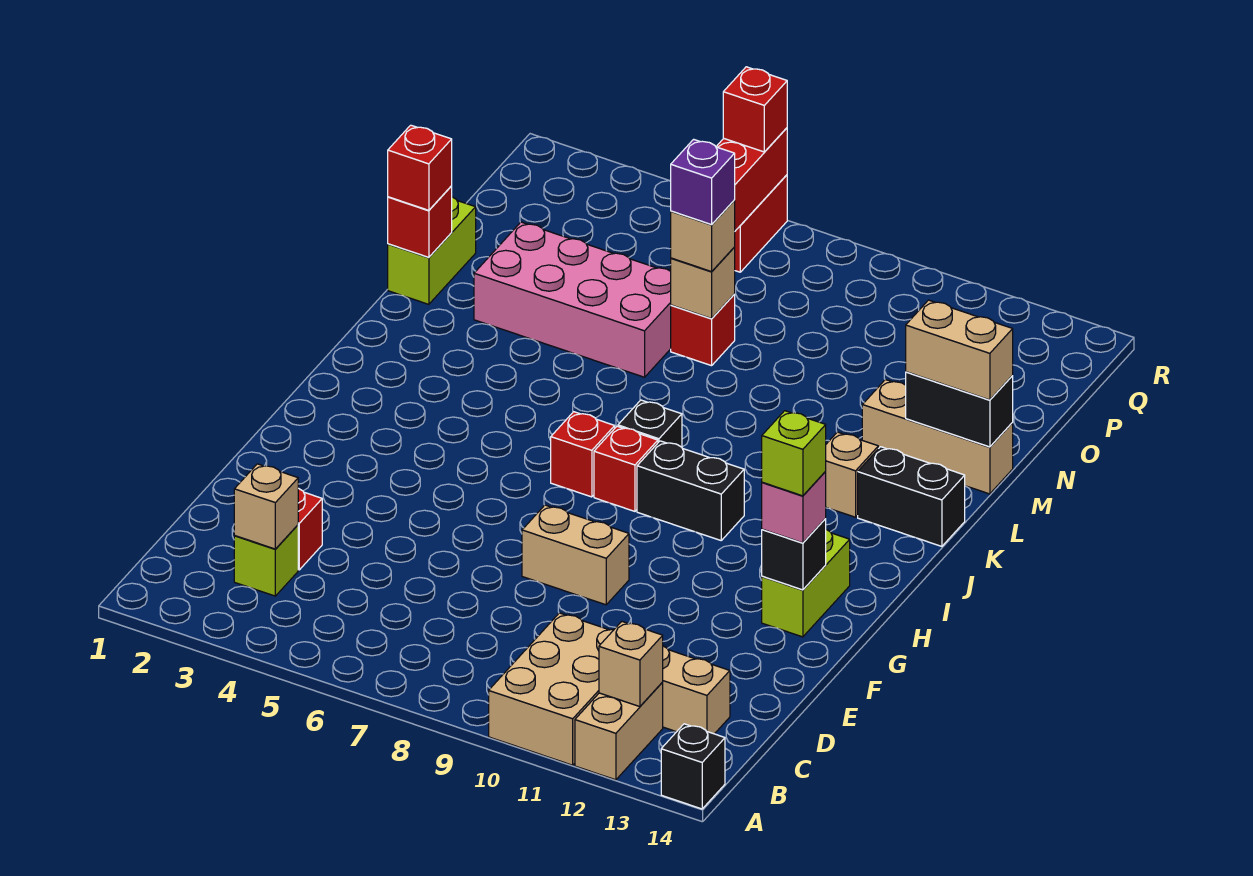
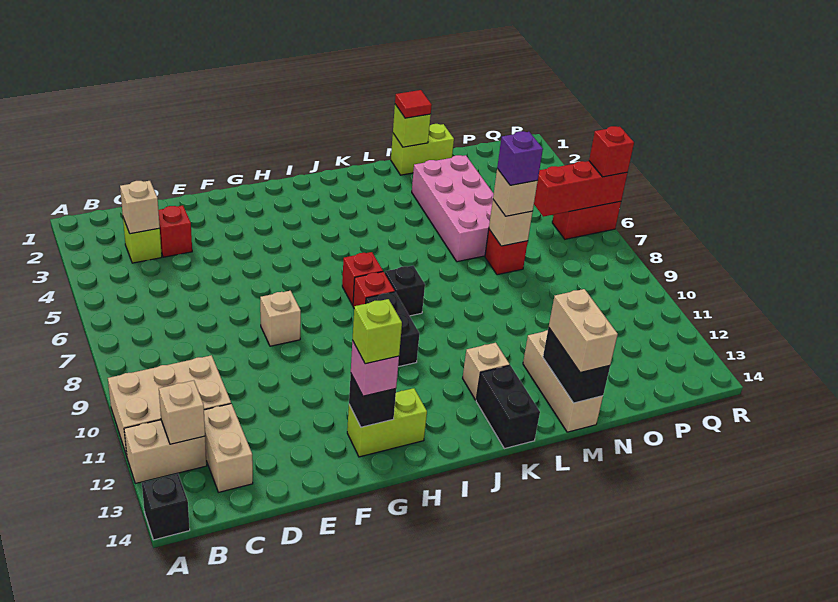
tan 1x2 brick [522,505,629,605] -> tan 1x1 brick [260,291,301,346]
red 1x1 brick [388,186,452,257] -> lime 1x1 brick [393,104,431,147]
red 1x1 brick [388,125,452,210] -> red 1x1 tile [395,90,432,118]

